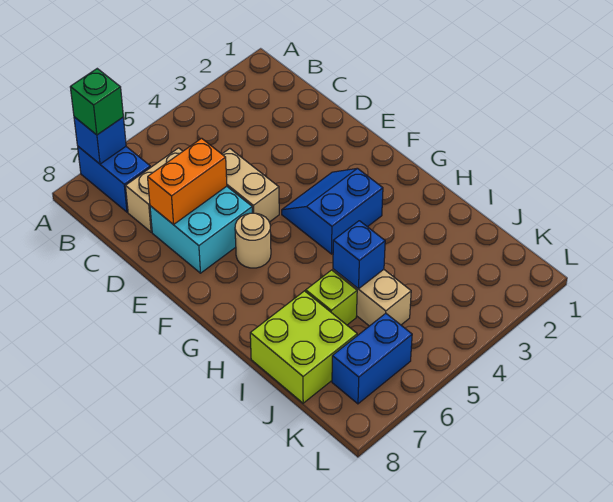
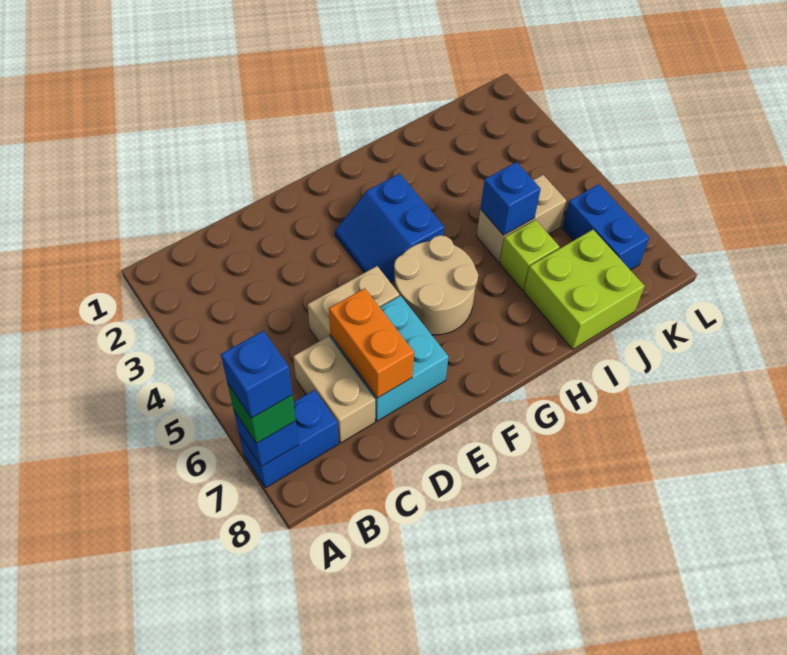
none -> blue 1x1 brick [221,331,292,418]
tan 1x1 round brick [235,213,271,268] -> tan 2x2 round brick [394,235,478,335]

